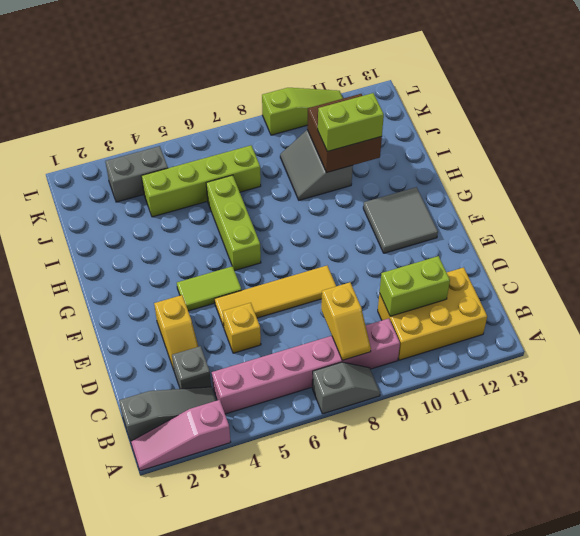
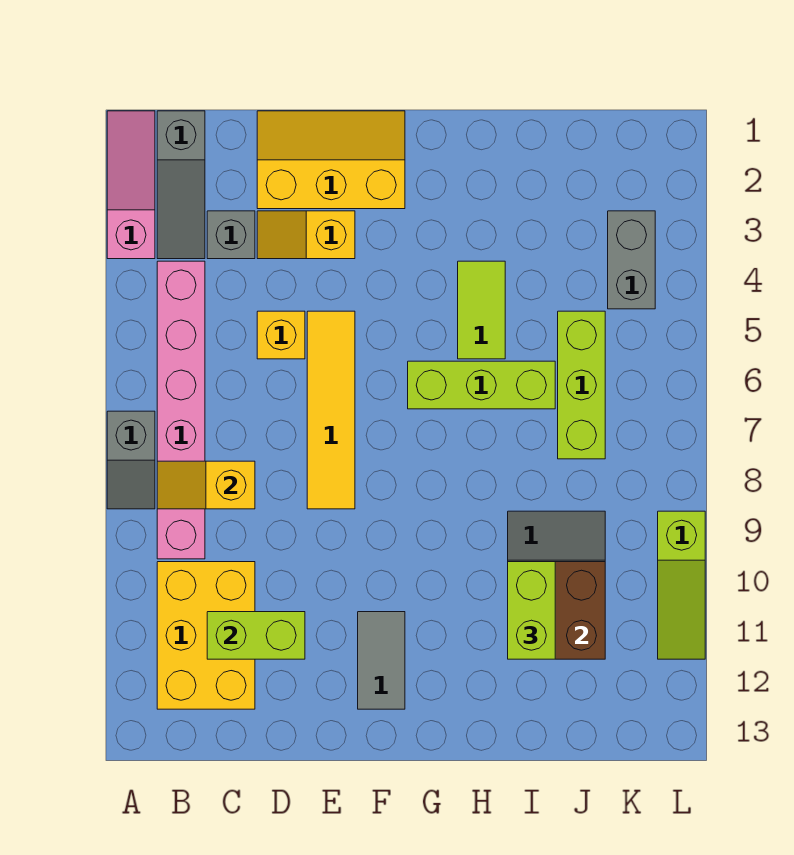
lime 1x2 brick [380,256,450,316] -> lime 1x2 brick turned to [207,612,305,659]
none -> yellow 2x3 slope [257,111,405,209]
lime 1x2 tile [177,266,242,311] -> lime 1x2 tile moved to [458,261,505,359]
grey 2x2 tile [363,187,438,253] -> grey 1x2 tile [358,612,405,709]
lime 1x4 brick [141,145,261,217] -> lime 1x3 brick [558,311,605,459]

